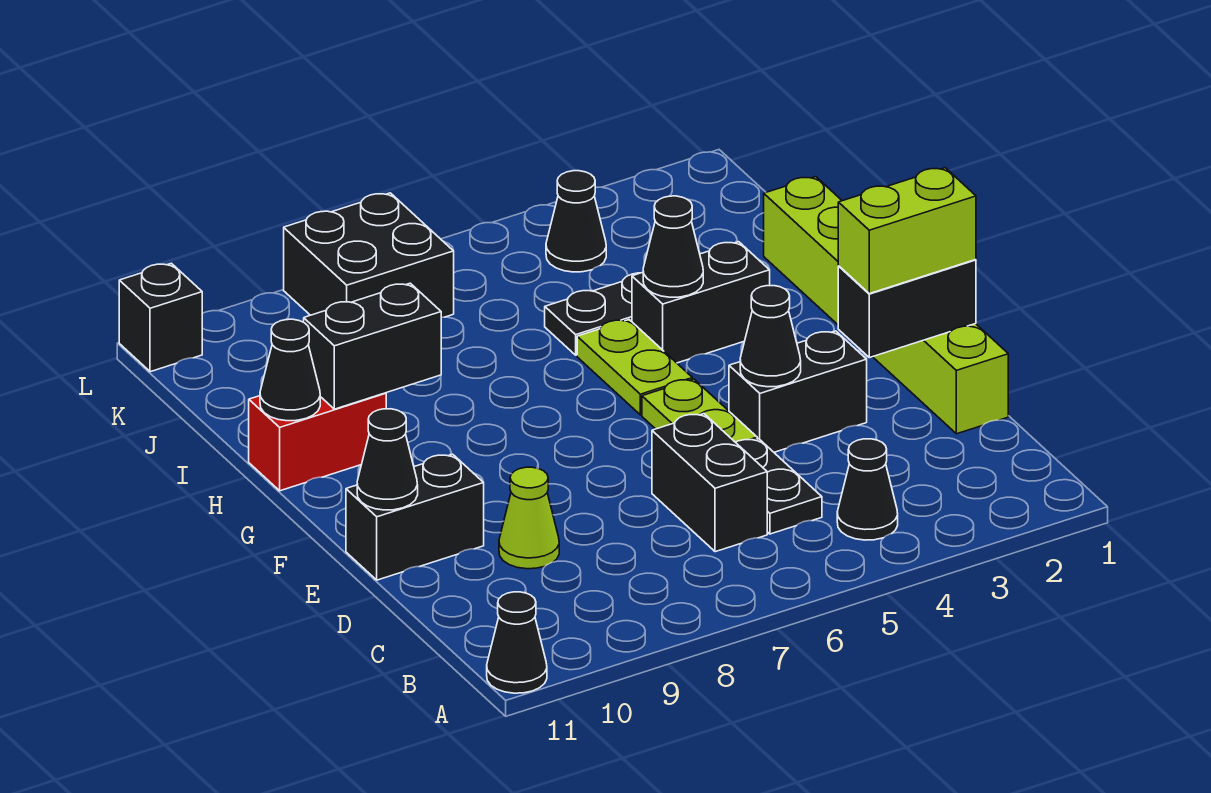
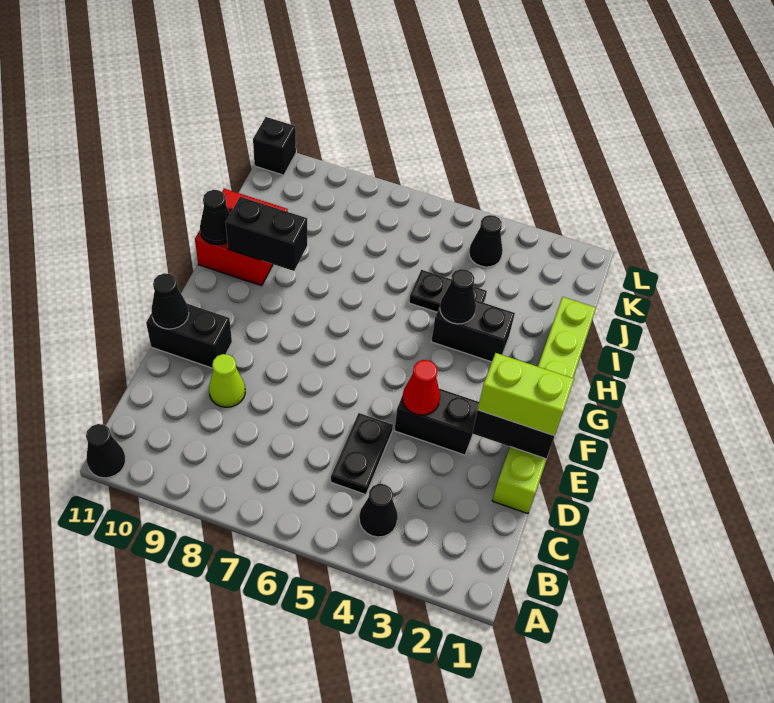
black 1x2 brick [652,414,767,552] -> none
black 1x1 cone [740,286,801,387] -> red 1x1 cone [402,360,440,415]
lime 1x2 plate [642,379,757,442] -> none
lime 1x2 plate [577,320,692,415] -> none
red 1x2 brick [249,393,386,491] -> red 2x2 brick [195,189,288,286]
black 2x2 brick [284,193,454,317] -> none

